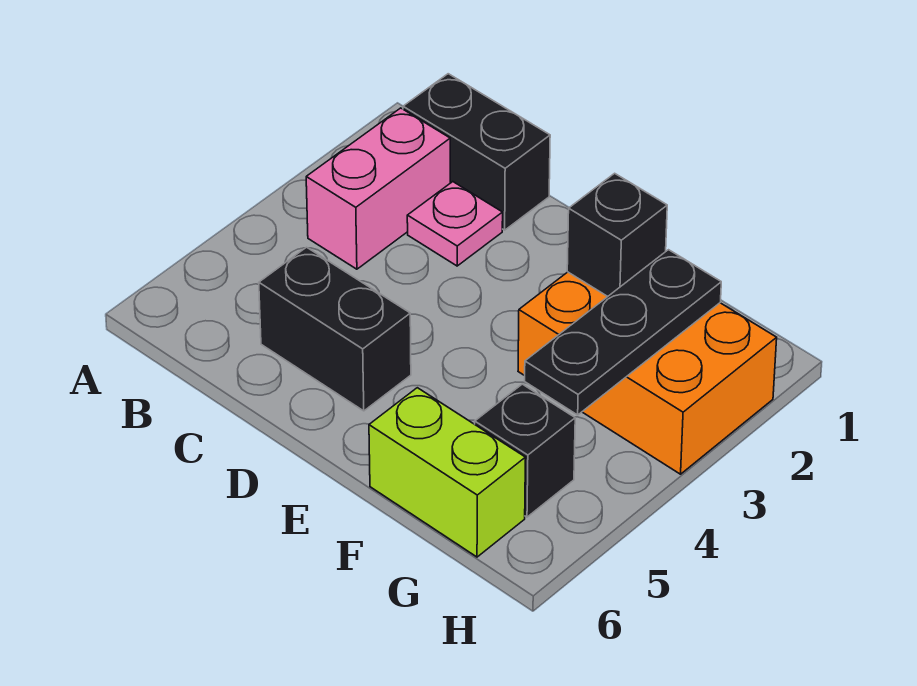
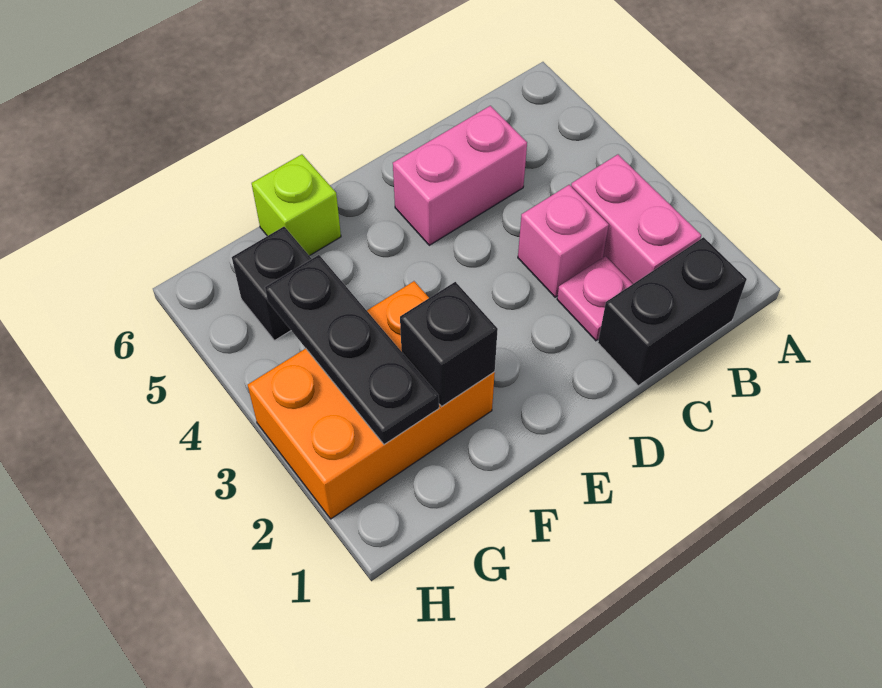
none -> pink 1x1 brick [518,185,609,297]
black 1x2 brick [259,247,411,411] -> pink 1x2 brick [393,106,527,245]
lime 1x2 brick [369,388,525,557] -> lime 1x1 brick [252,154,341,256]

